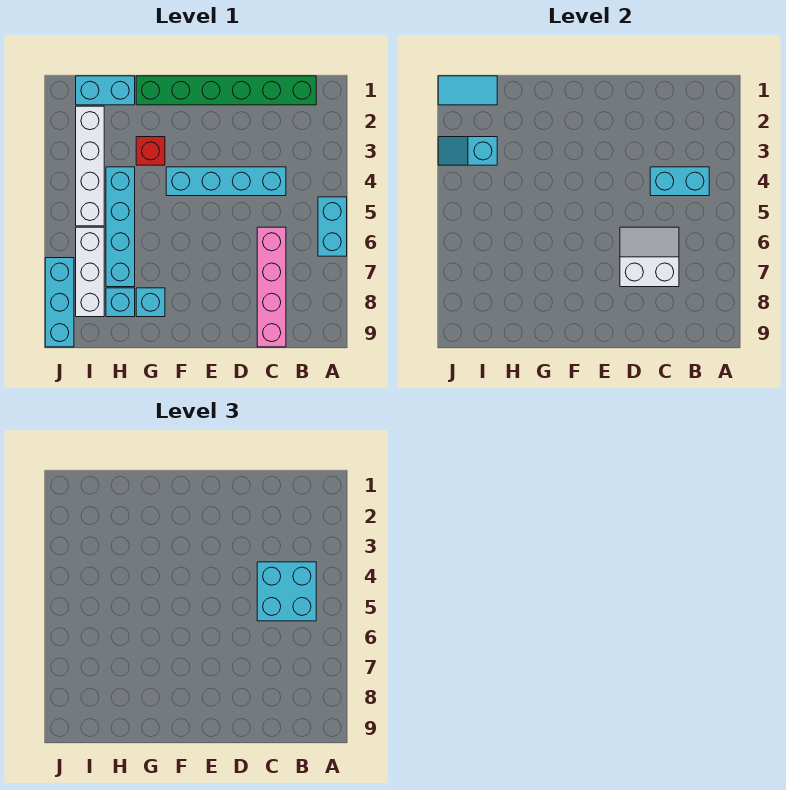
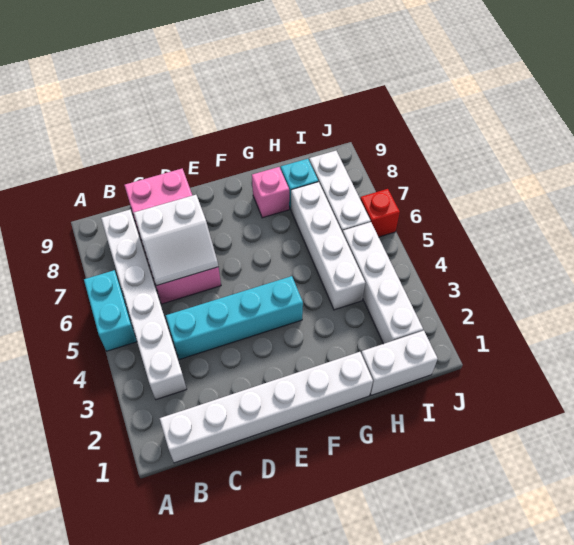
green 1x6 brick [136,76,316,105] -> white 1x6 brick [160,352,373,463]
none -> white 1x6 brick [101,210,187,400]
cyan 1x2 brick [650,167,709,196] -> none
cyan 2x2 brick [257,562,316,621] -> none
pink 1x4 brick [257,227,286,347] -> pink 2x4 brick [125,169,221,304]
red 1x1 brick [136,137,165,165] -> red 1x1 brick moved to [360,189,400,237]
cyan 1x1 brick [136,288,165,317] -> pink 1x1 brick [252,167,289,218]
cyan 1x2 brick [76,76,135,105] -> white 1x2 brick [361,331,438,395]
cyan 1x4 brick [106,167,135,287] -> white 1x4 brick [291,182,365,310]
cyan 1x2 tile [438,76,497,105] -> none
cyan 1x2 slope [438,137,497,165] -> none
cyan 1x3 brick [45,258,74,347] -> none

